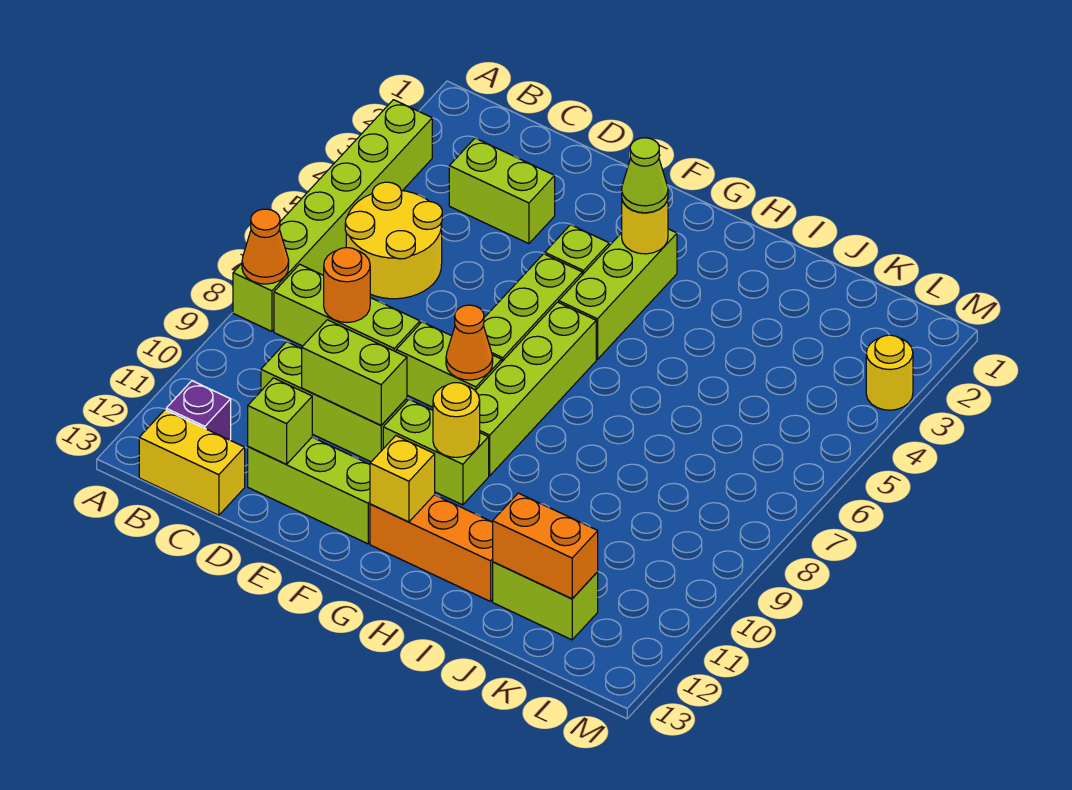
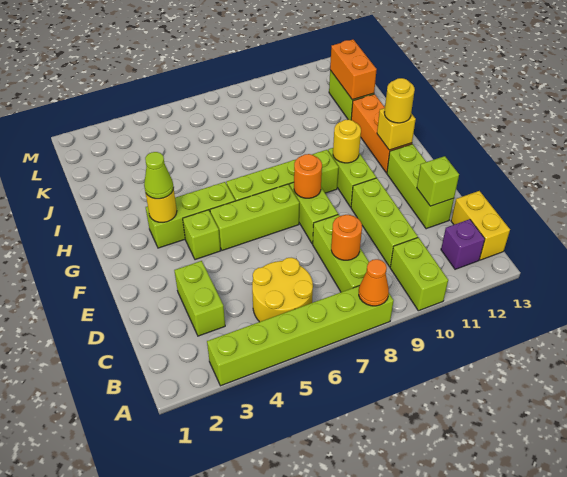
lime 1x2 brick [302,320,407,425] -> lime 1x2 brick moved to [390,237,448,311]
orange 1x1 cone [446,305,493,380] -> orange 1x1 round brick [294,154,322,198]
yellow 1x1 round brick [866,335,913,410] -> yellow 1x1 round brick moved to [384,78,415,123]

